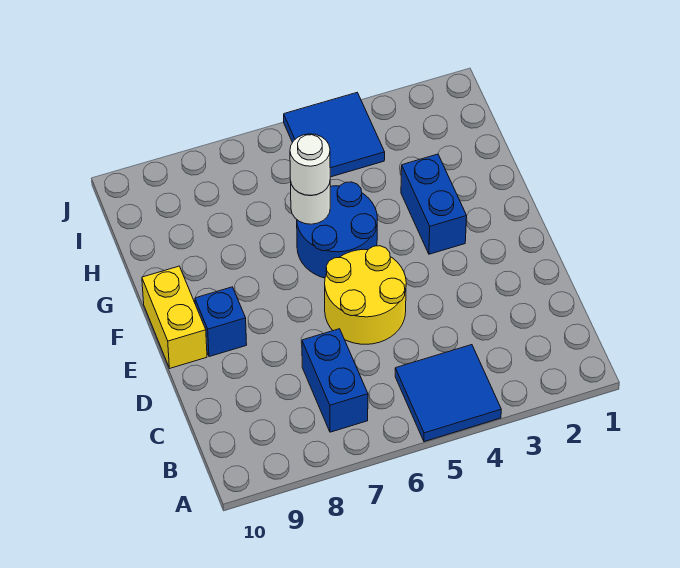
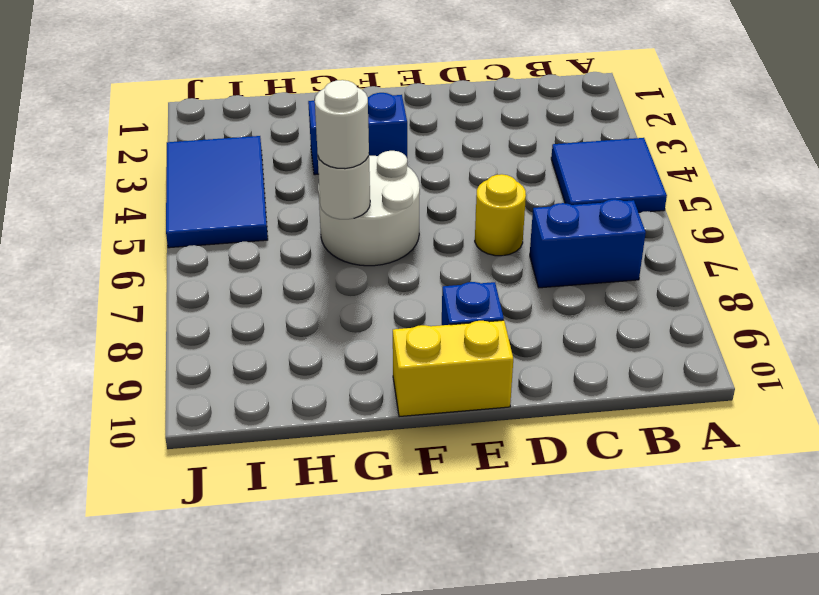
yellow 2x2 round brick [325,246,406,344] -> yellow 1x1 round brick [475,174,526,256]
blue 2x2 round brick [297,182,377,278] -> white 2x2 round brick [318,151,420,266]
blue 2x2 tile [284,93,385,177] -> blue 2x3 tile [166,136,268,248]

